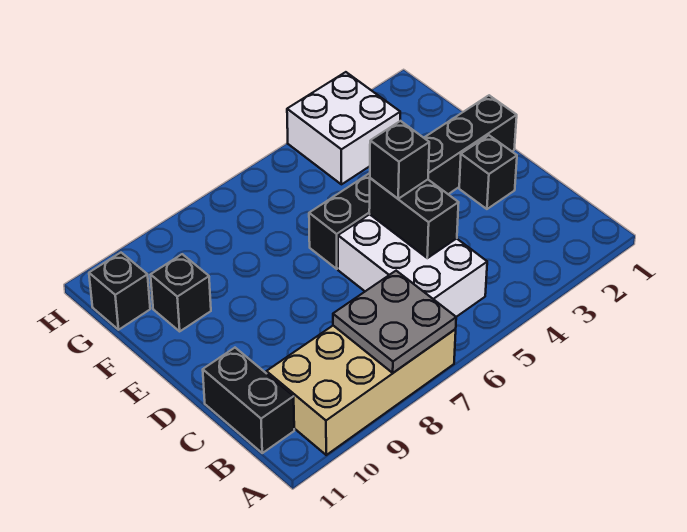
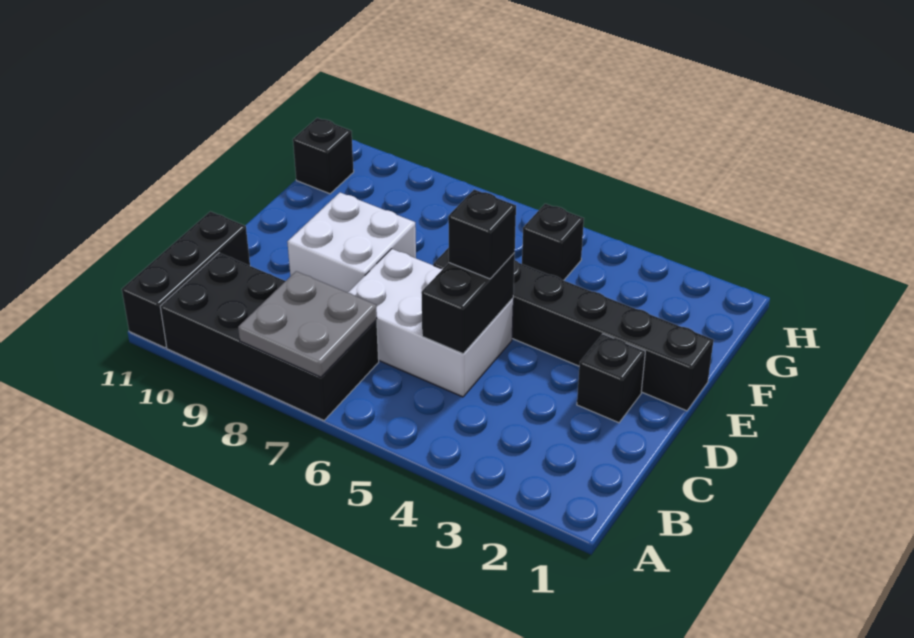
tan 2x4 brick [266,326,456,455] -> black 2x4 brick [160,253,379,420]
white 2x3 brick [338,214,487,317] -> white 2x3 brick turned to [348,249,513,397]
black 1x2 brick [203,348,294,453] -> black 1x3 brick [122,211,250,348]
black 1x1 brick [151,254,211,331] -> black 1x1 brick moved to [522,204,584,280]
white 2x2 brick [287,72,400,184] -> white 2x2 brick moved to [287,193,416,293]

